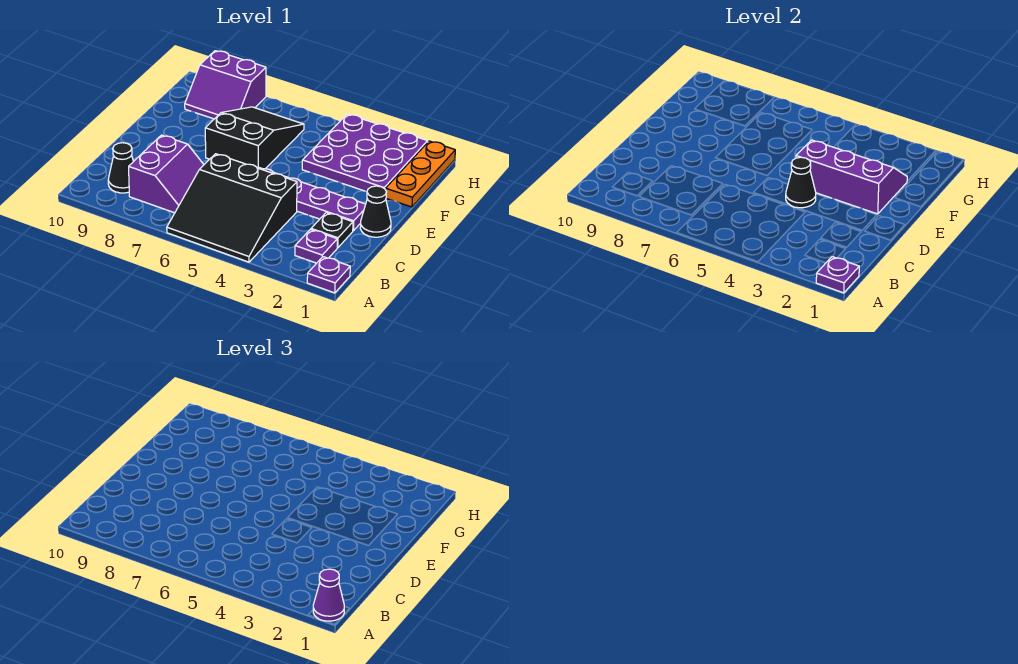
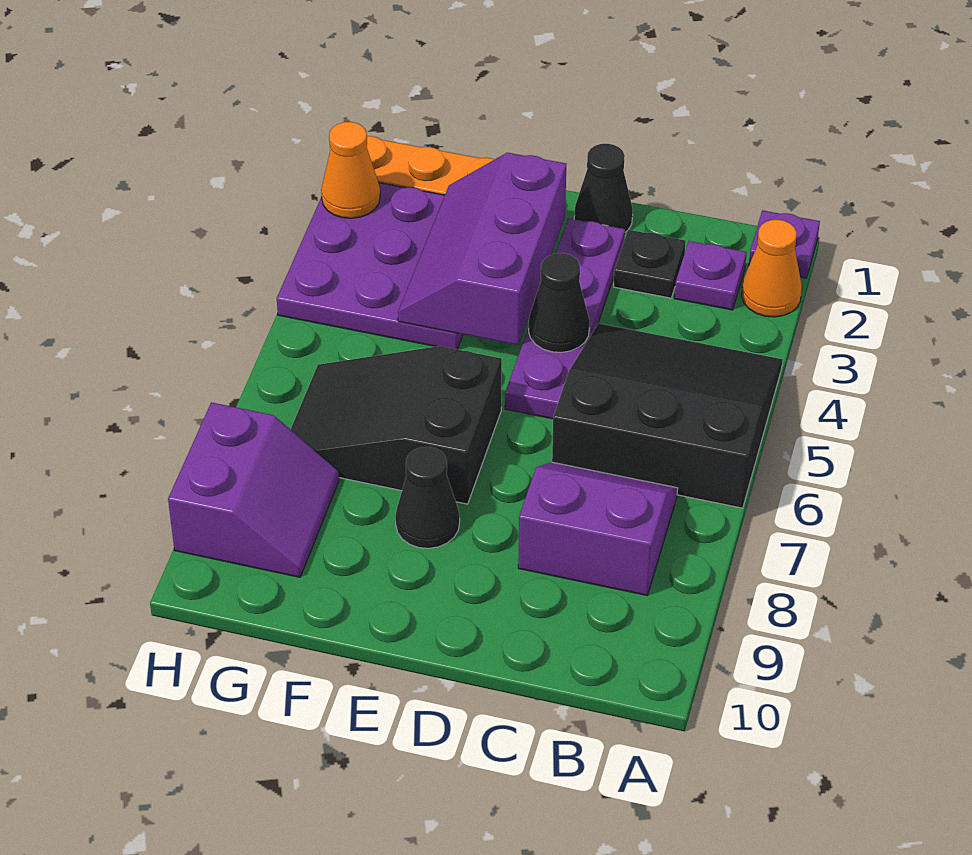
purple 1x1 plate [816,257,859,293] -> none
purple 1x1 cone [313,569,344,621] -> none
none -> orange 1x1 cone [741,220,802,317]
black 3x3 slope [167,154,297,262] -> black 3x3 slope turned to [552,323,783,508]
black 1x1 cone [108,143,133,193] -> black 1x1 cone moved to [395,447,460,548]
none -> orange 1x1 cone [321,122,380,218]

